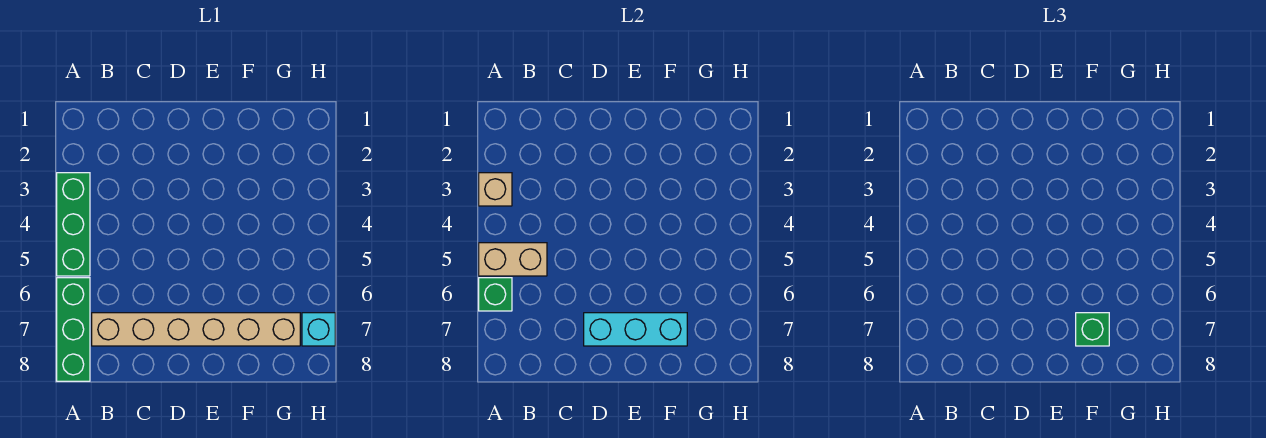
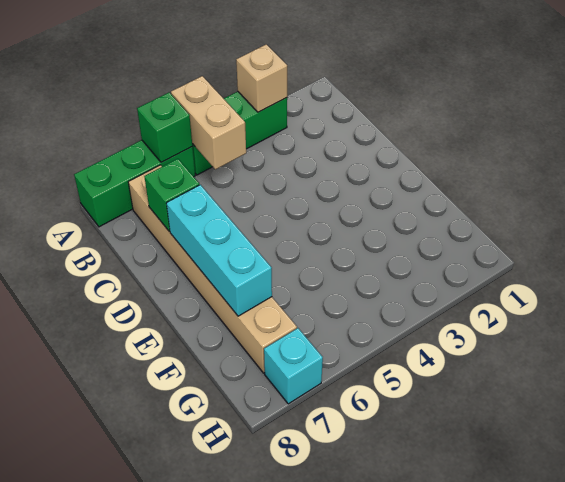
green 1x1 brick [1076,313,1109,346] -> green 1x1 brick moved to [144,159,199,232]

